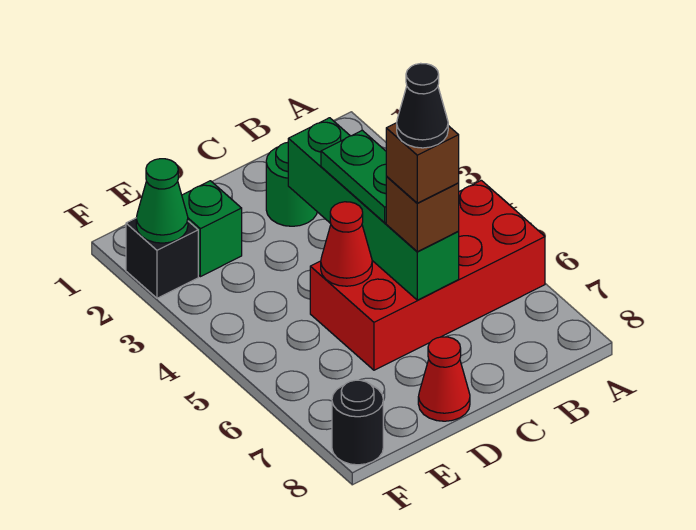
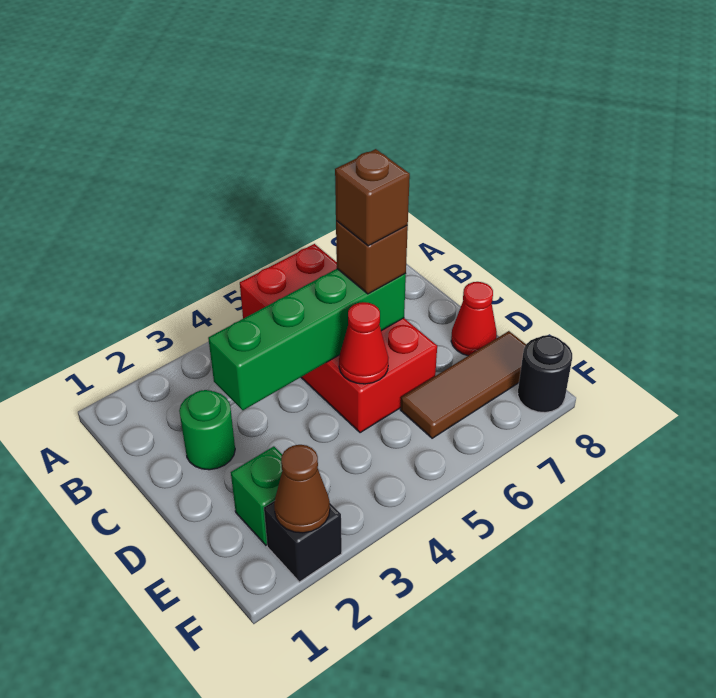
green 1x2 plate [321,130,387,223] -> none
black 1x1 cone [397,63,448,148] -> none
none -> brown 1x3 tile [400,331,526,438]
green 1x1 cone [136,159,188,243] -> brown 1x1 cone [274,445,330,533]

